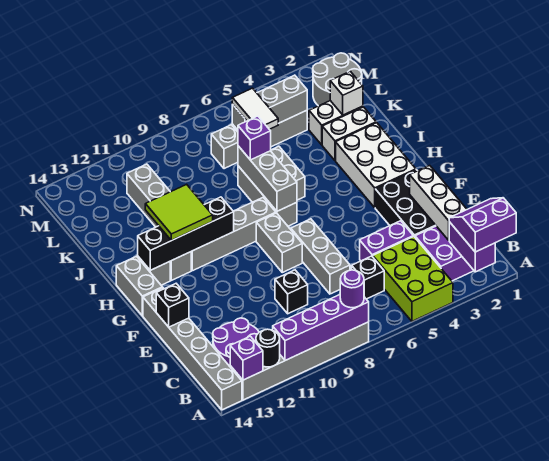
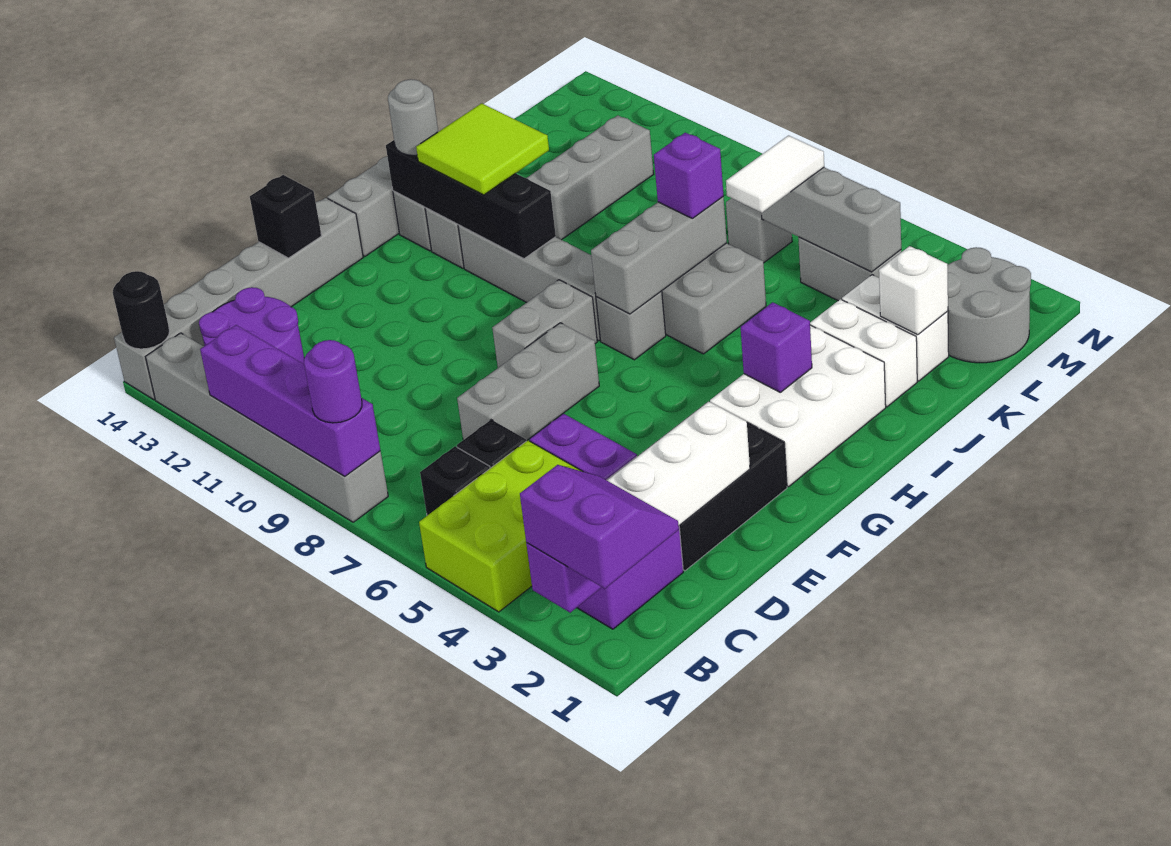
black 1x1 round brick [256,329,280,367] -> black 1x1 round brick moved to [113,271,169,349]
purple 1x1 brick [230,336,263,380] -> purple 1x1 brick moved to [741,302,812,392]
black 1x1 brick [275,270,308,314] -> black 1x1 brick moved to [420,446,490,515]
none -> grey 1x1 round brick [388,79,438,155]

